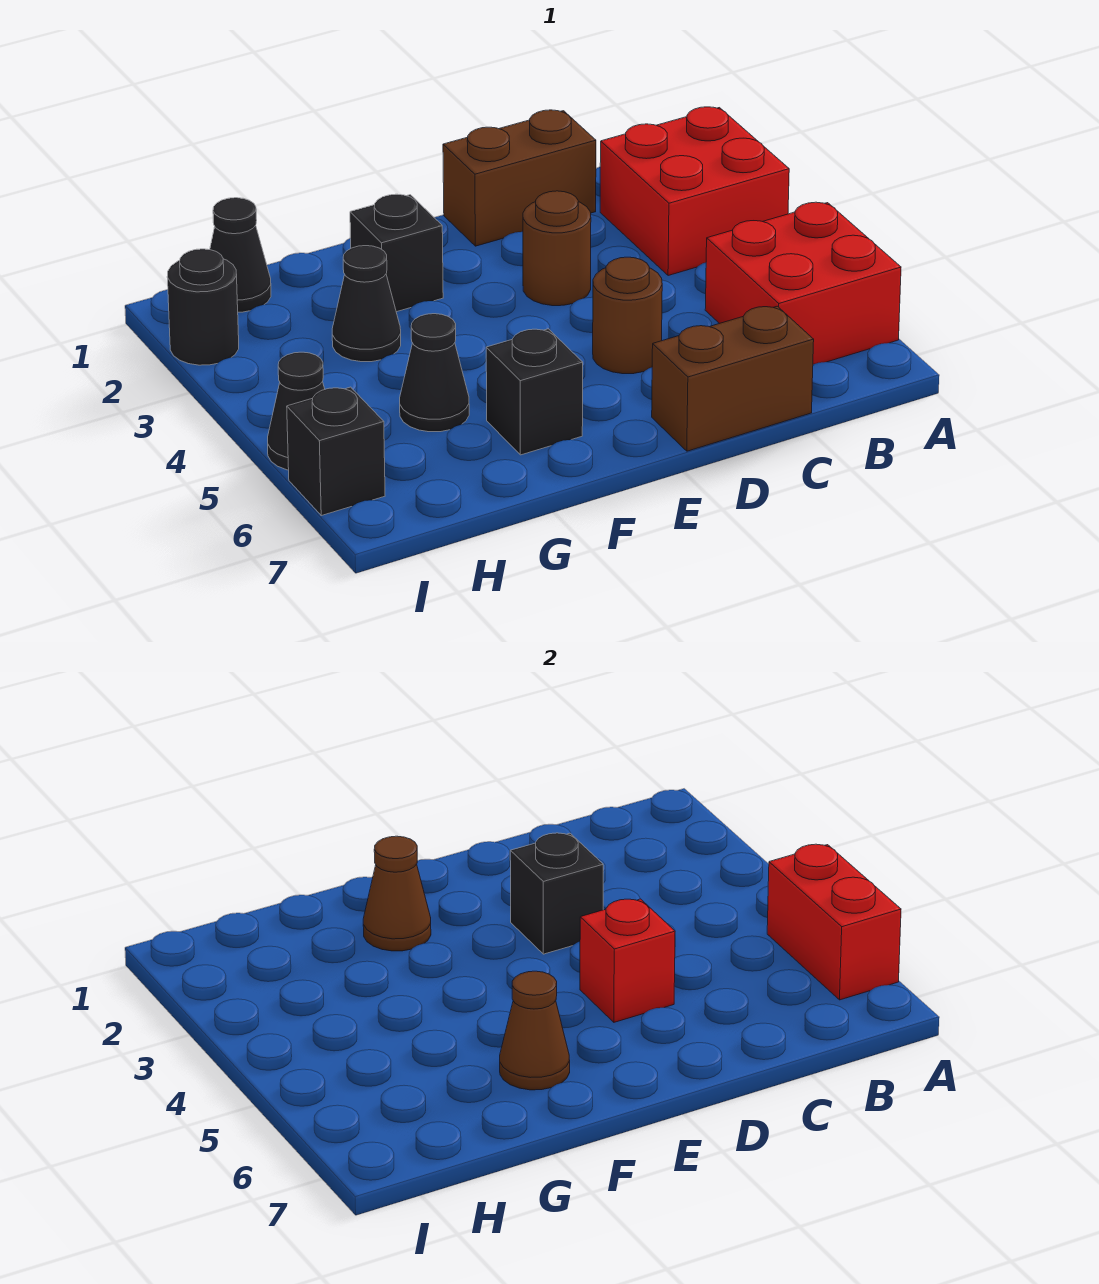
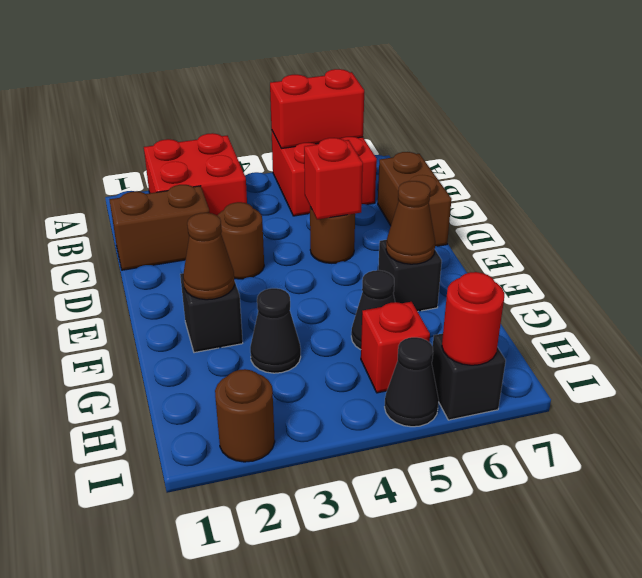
brown 1x2 brick [443,110,596,246] -> brown 1x2 brick turned to [110,185,209,270]
black 1x1 brick [510,833,603,954] -> none
black 1x1 cone [210,198,271,312] -> none
none -> red 1x1 brick [361,302,430,393]
black 1x1 round brick [167,249,239,365] -> brown 1x1 round brick [215,369,275,462]
none -> red 1x1 round brick [442,272,504,365]

